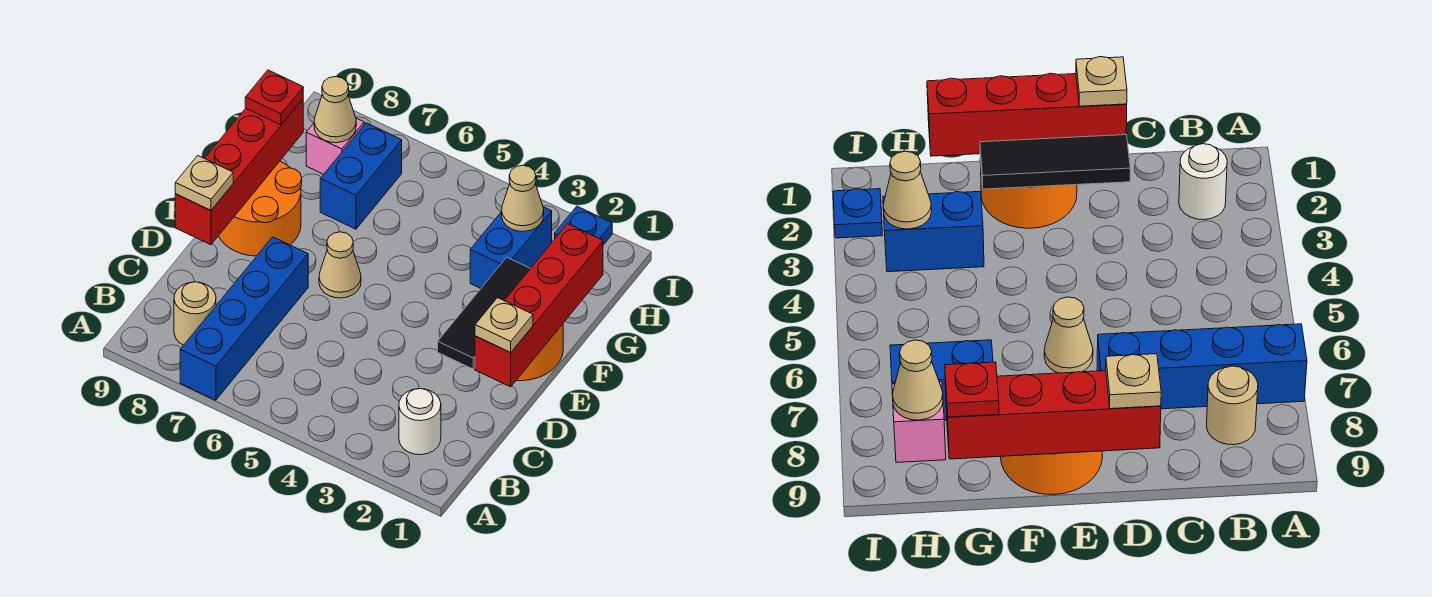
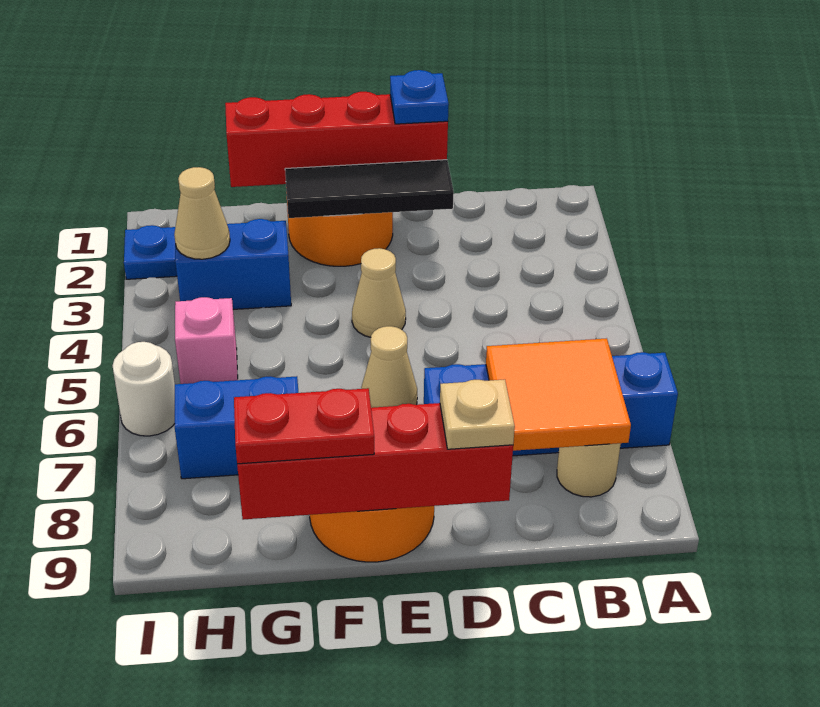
white 1x1 round brick [399,389,441,455] -> white 1x1 round brick moved to [113,342,175,436]
none -> orange 2x2 tile [486,338,631,451]
tan 1x1 plate [475,298,533,353] -> blue 1x1 plate [390,70,449,124]
red 1x1 plate [245,70,303,125] -> red 1x2 plate [234,388,374,464]
pink 1x1 brick [306,118,364,174] -> pink 1x1 brick moved to [175,297,238,384]
tan 1x1 cone [314,77,356,143] -> tan 1x1 cone moved to [352,248,406,337]

